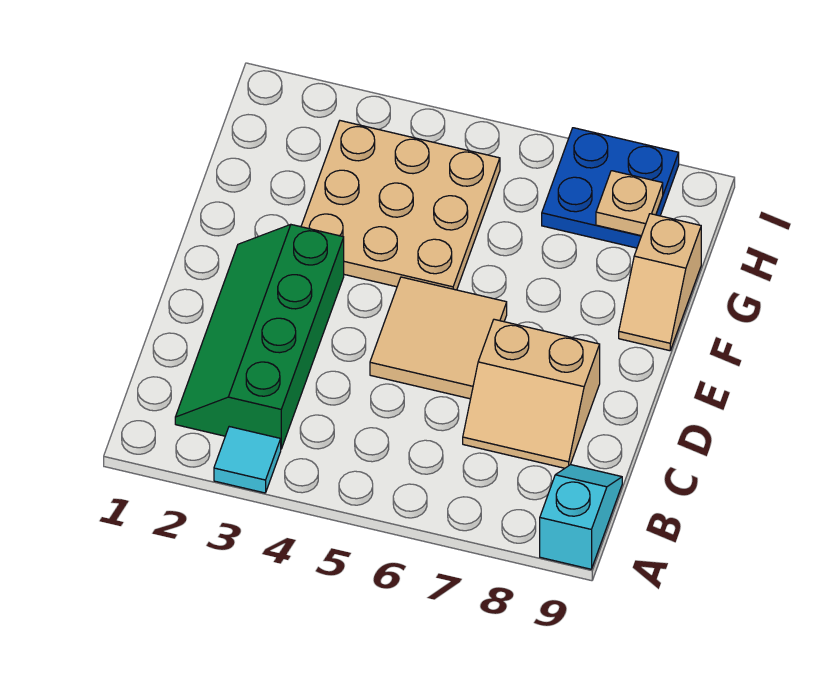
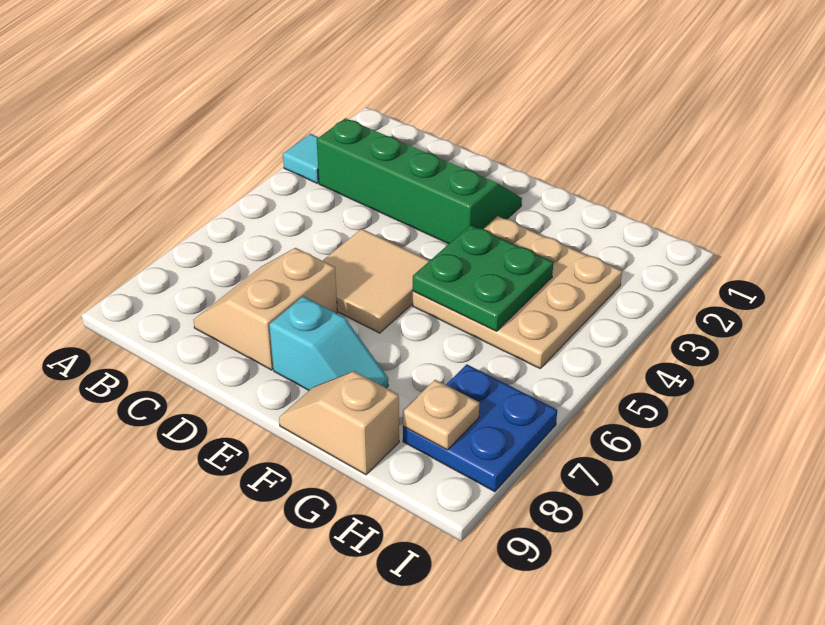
cyan 1x2 slope [540,465,622,569] -> cyan 1x2 slope moved to [269,296,388,390]
none -> green 2x2 plate [413,225,553,331]

